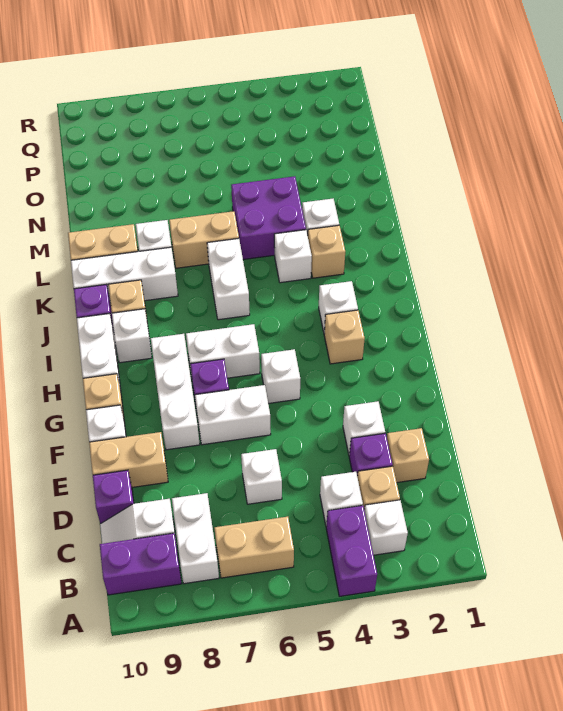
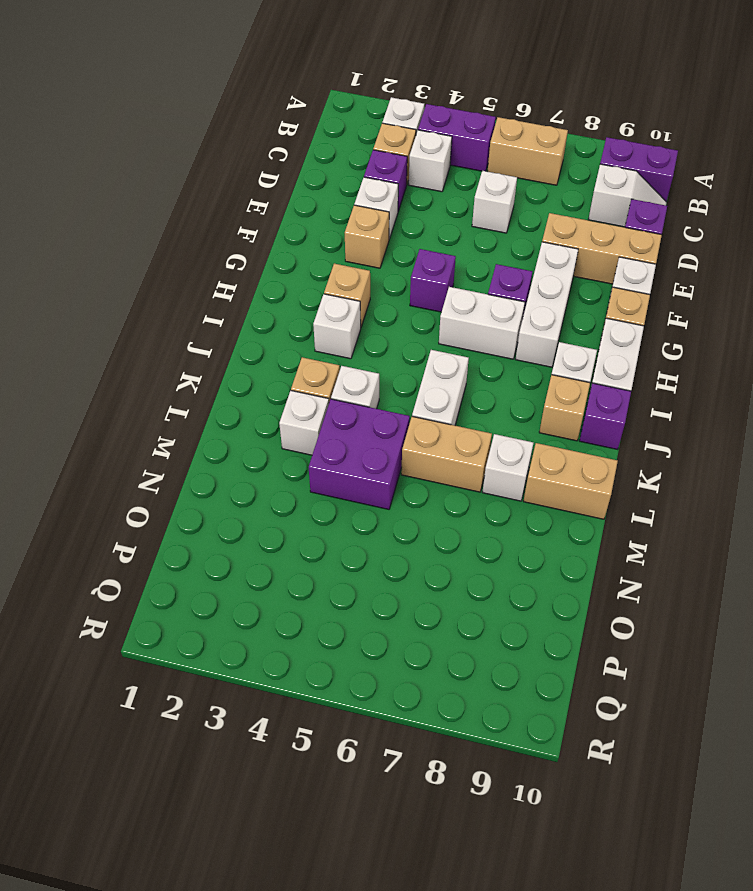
purple 1x2 brick [326,506,377,596] -> purple 1x2 brick turned to [418,104,496,171]
white 1x2 brick [172,493,219,584] -> none
tan 1x1 brick [387,428,429,483] -> tan 1x1 brick moved to [345,205,389,268]
tan 1x2 brick [89,432,168,487] -> tan 1x3 brick [542,213,662,284]
white 1x2 brick [195,385,271,445] -> none
white 1x1 brick [261,349,300,404] -> purple 1x1 brick [410,249,456,312]
white 1x3 brick [71,247,178,304] -> none

